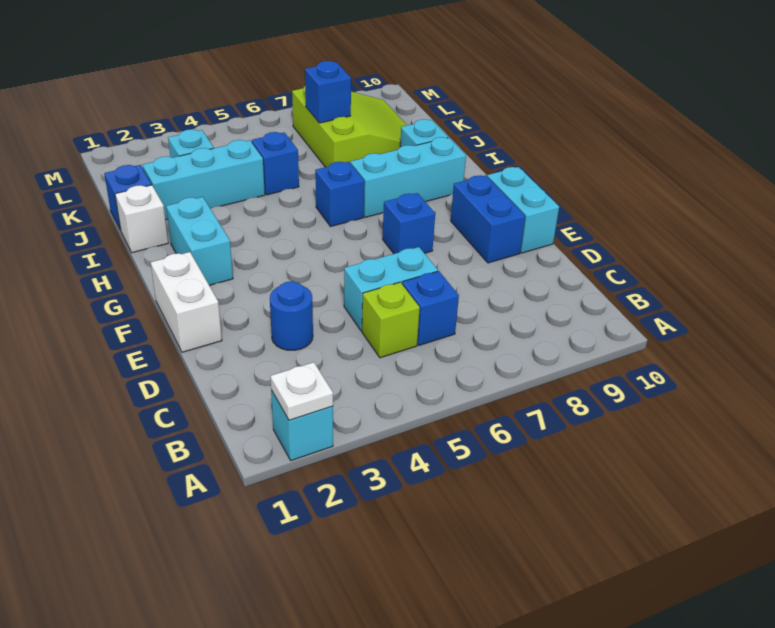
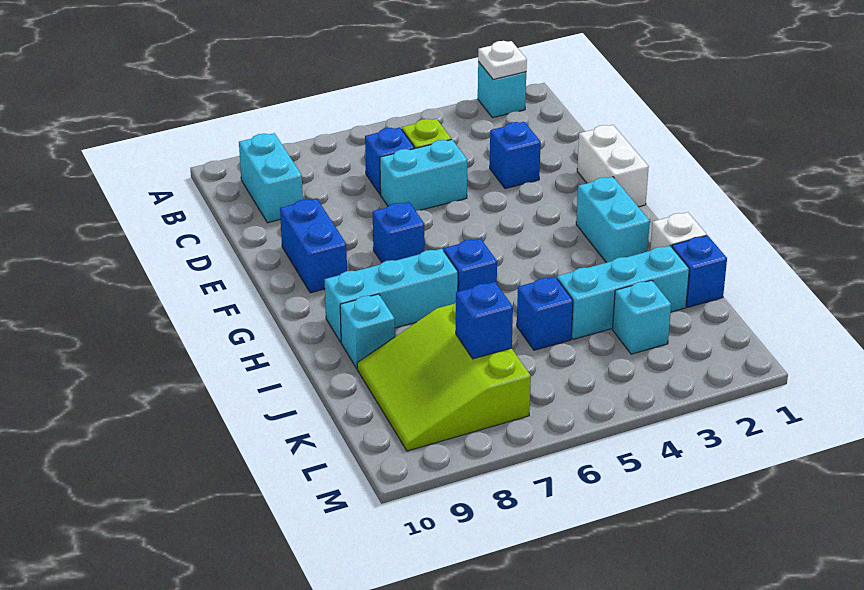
blue 1x1 round brick [270,281,313,350] -> blue 1x1 brick [490,122,541,189]
cyan 1x2 brick [487,167,559,253] -> cyan 1x2 brick moved to [239,133,303,223]

